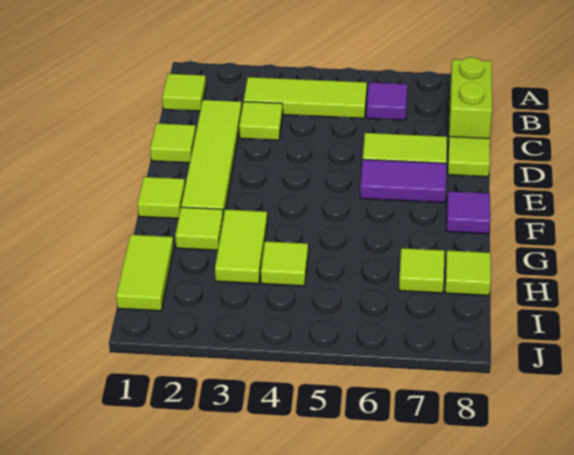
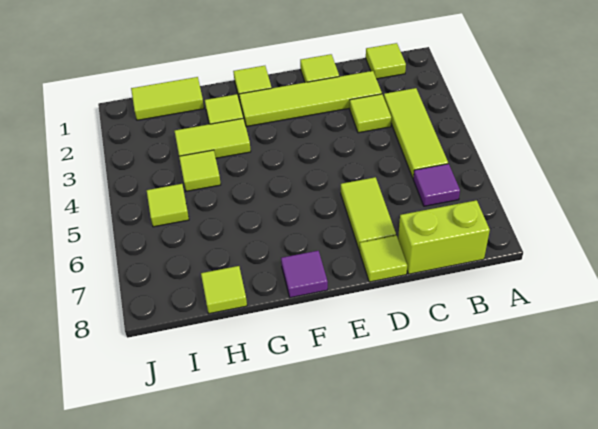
purple 1x2 tile [360,159,447,203] -> none
lime 1x1 tile [399,248,445,293] -> lime 1x1 tile moved to [147,184,189,227]

